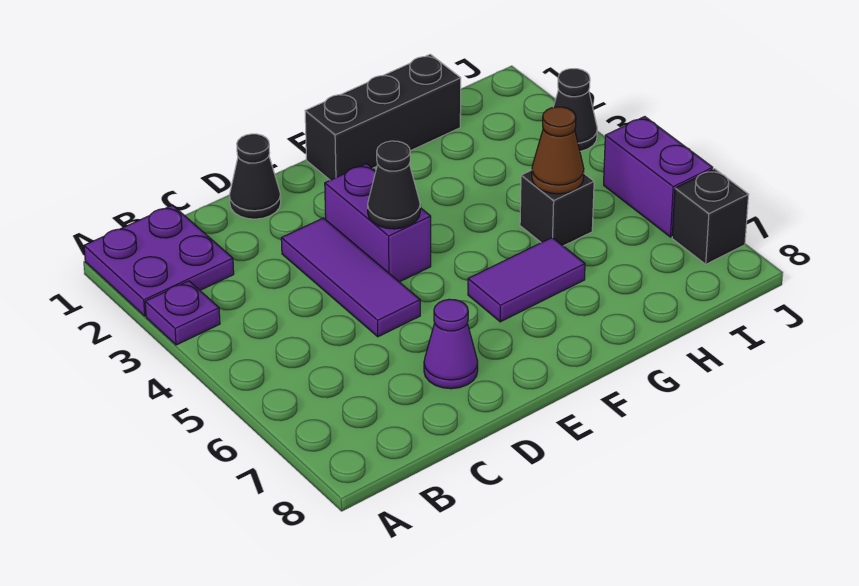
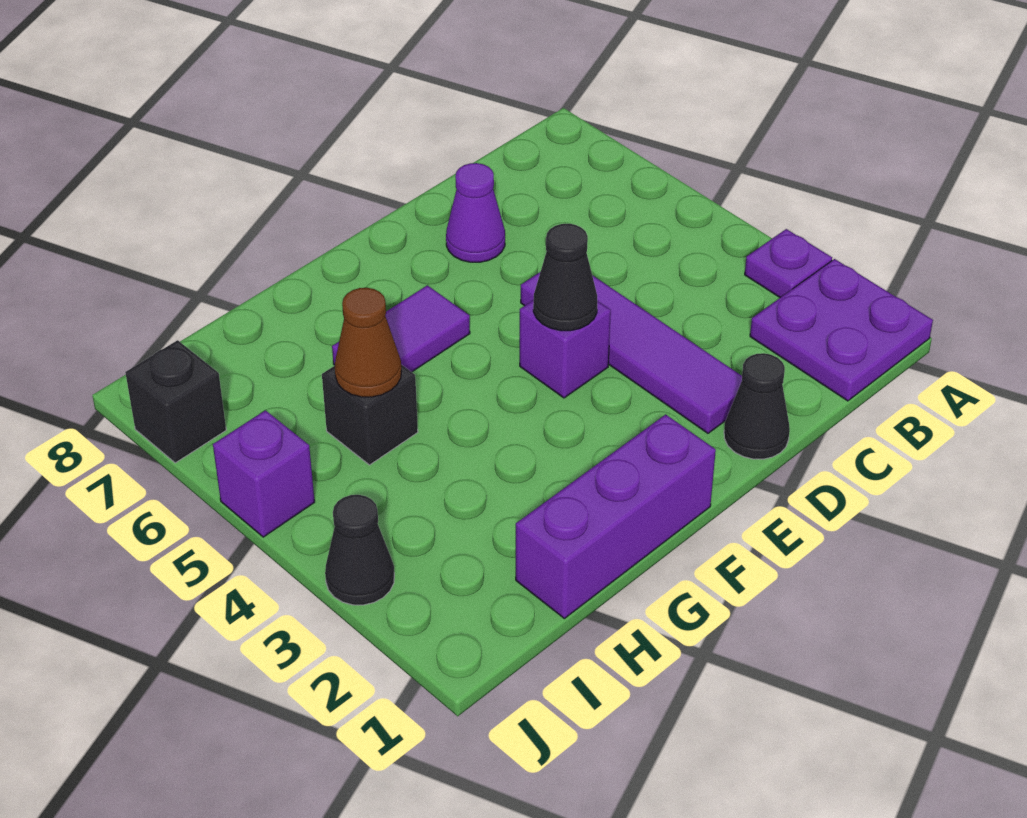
purple 1x3 tile [281,218,420,337] -> purple 1x4 tile [521,272,742,433]
purple 1x2 brick [325,164,431,282] -> purple 1x1 brick [520,300,611,398]
black 1x3 brick [305,54,461,180] -> purple 1x3 brick [516,414,716,618]
purple 1x2 brick [604,117,713,237] -> purple 1x1 brick [213,410,315,537]

